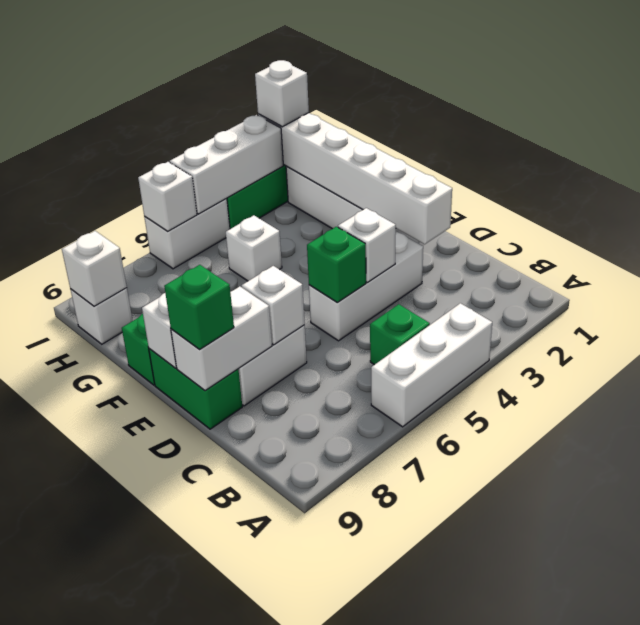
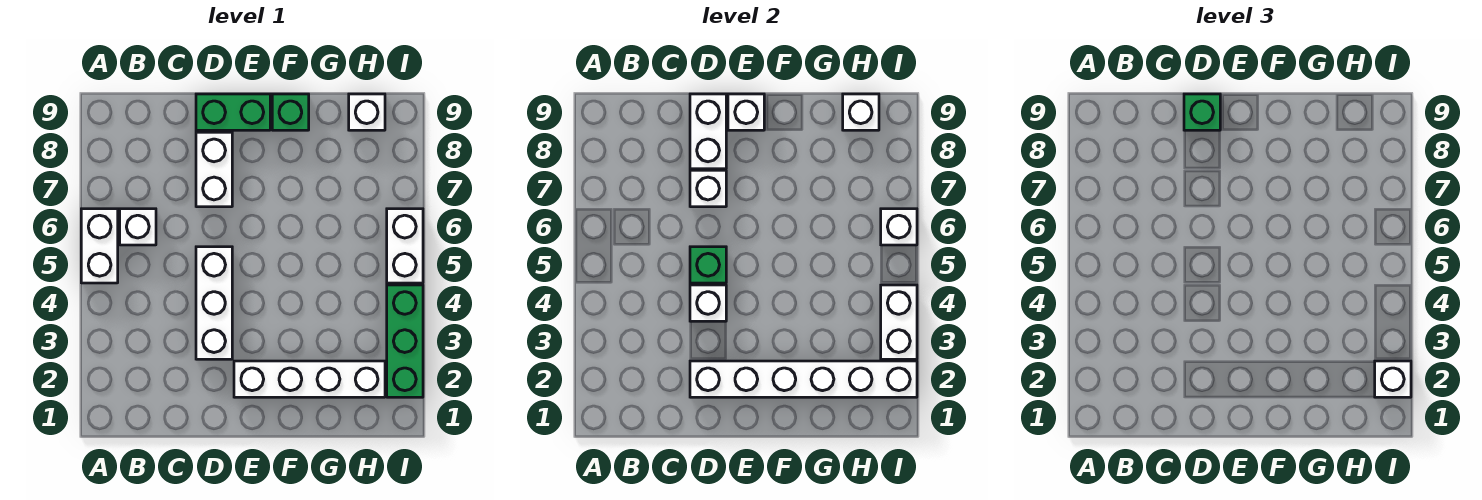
white 1x3 brick [371,303,492,427] -> white 1x2 brick [81,209,118,283]
green 1x1 brick [370,304,430,365] -> none
white 1x1 brick [226,215,282,281] -> white 1x1 brick moved to [120,209,156,245]
white 1x3 brick [170,115,283,214] -> white 1x2 brick [881,285,917,359]

